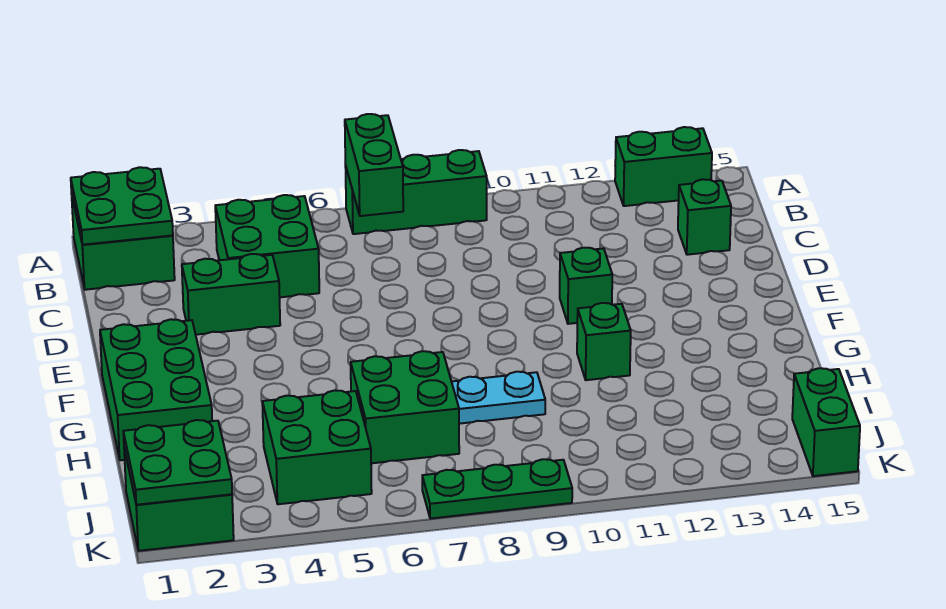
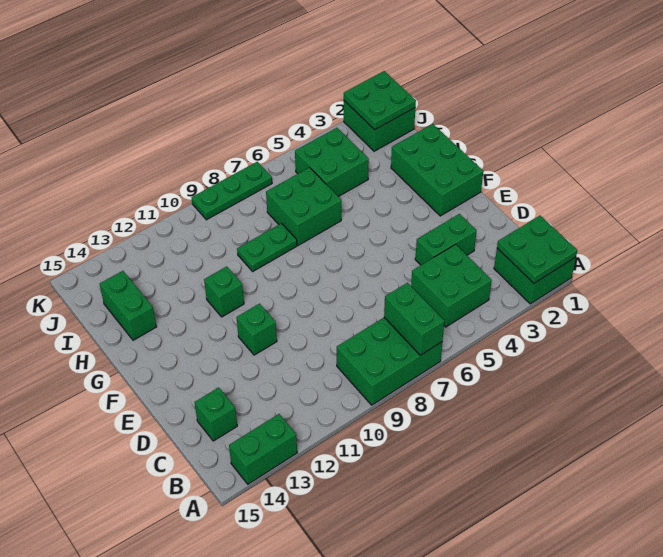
green 1x3 brick [345,150,487,234] -> green 2x3 brick [337,318,442,405]
cyan 1x2 plate [452,372,545,424] -> green 1x2 plate [237,223,297,271]
green 1x2 brick [792,368,860,476] -> green 1x2 brick moved to [100,271,156,340]

